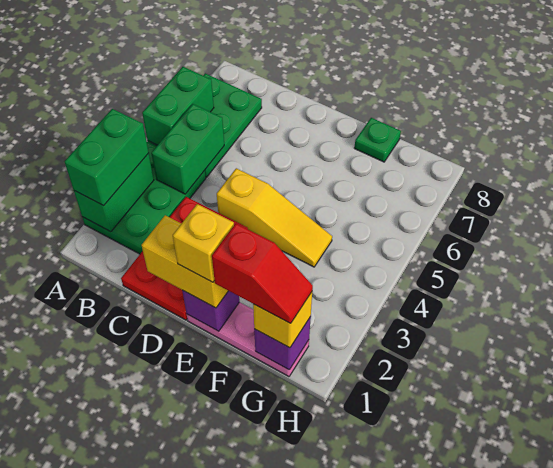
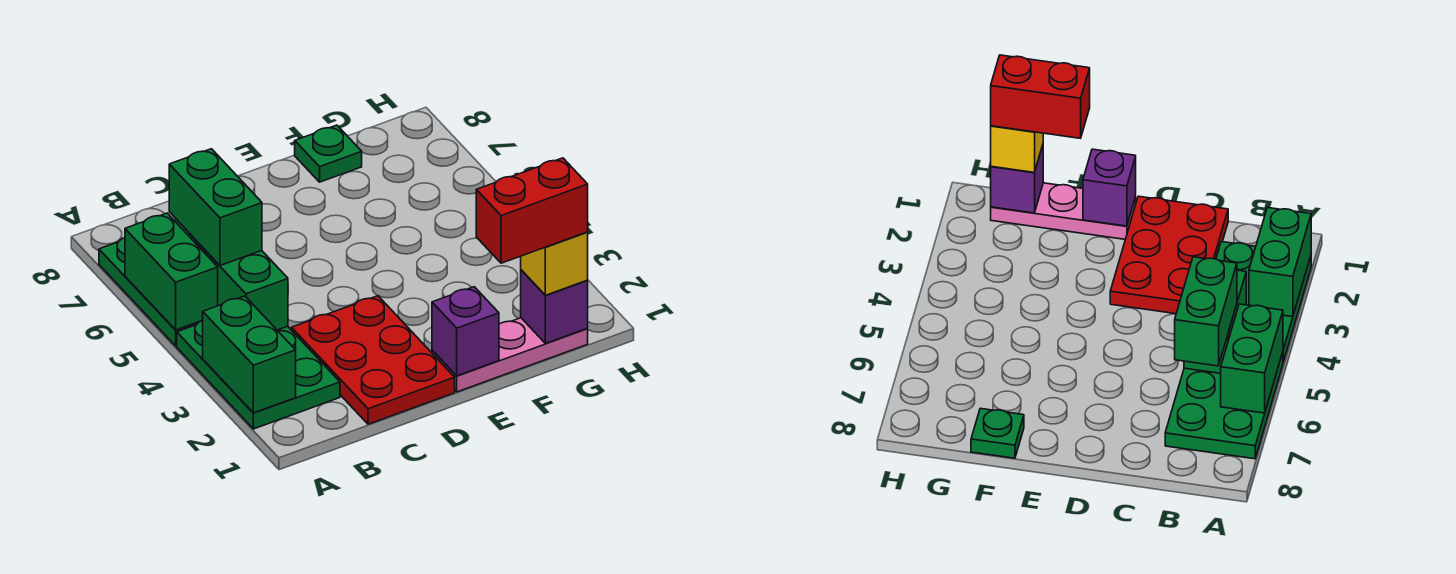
green 1x2 brick [65,109,149,206] -> green 1x2 brick moved to [169,149,262,266]
yellow 1x2 brick [142,215,228,308] -> none
yellow 1x3 slope [217,168,332,267] -> none
yellow 1x1 brick [173,204,234,282] -> none
red 1x2 slope [212,224,313,323] -> red 1x2 brick [476,158,588,263]

